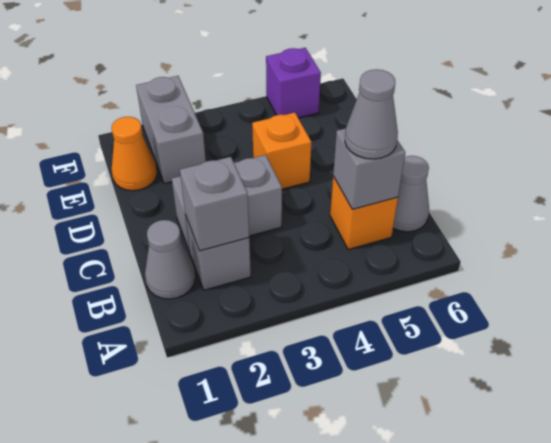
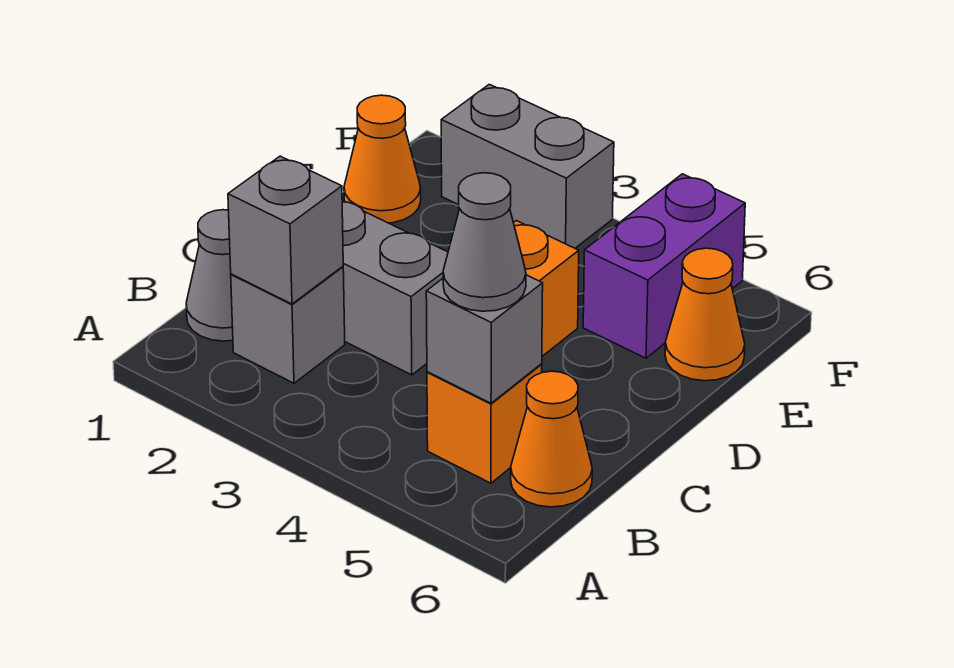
grey 1x1 cone [393,156,429,232] -> orange 1x1 cone [511,371,592,507]
grey 1x2 brick [136,76,206,184] -> grey 1x2 brick turned to [441,84,614,248]
none -> orange 1x1 cone [665,248,745,381]
purple 1x1 brick [266,48,321,118] -> purple 1x2 brick [583,174,745,358]

